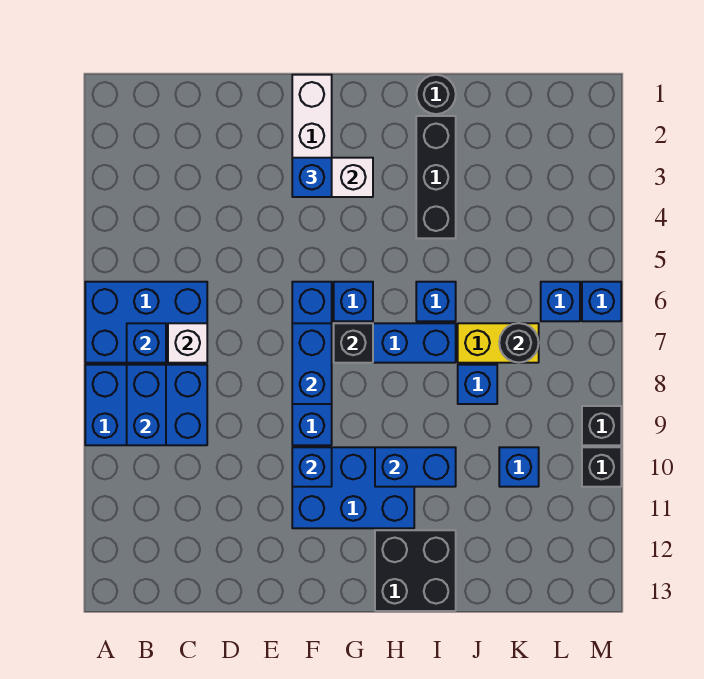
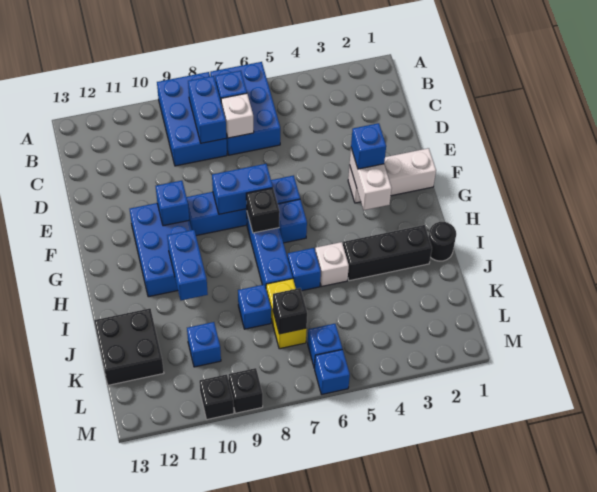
blue 1x2 brick [127,365,166,445] -> blue 1x2 brick turned to [188,76,226,143]
black 2x2 brick [375,530,456,611] -> black 2x2 brick moved to [94,308,164,385]
none -> white 1x1 brick [315,242,349,287]
black 1x1 round brick [499,323,539,363] -> black 1x1 brick [273,288,307,334]

